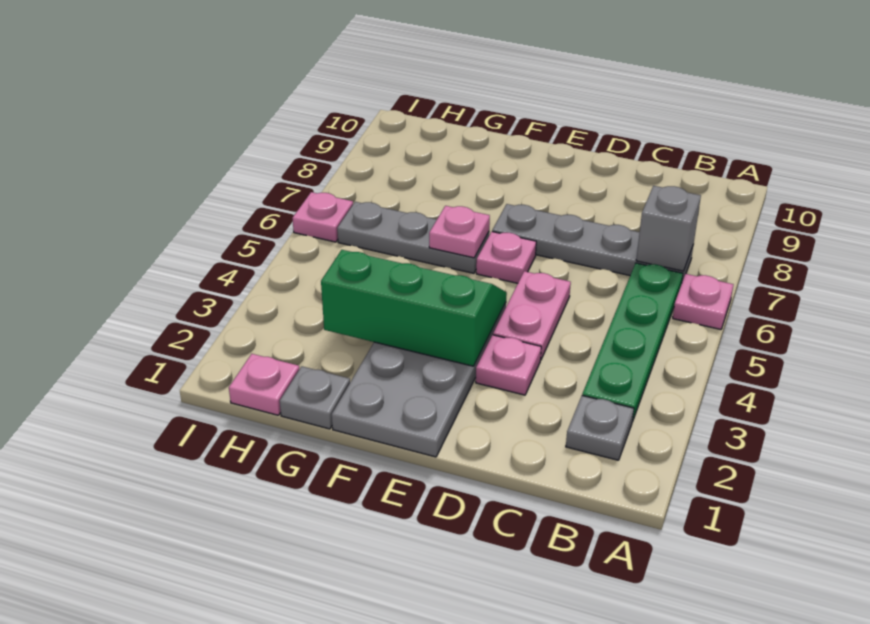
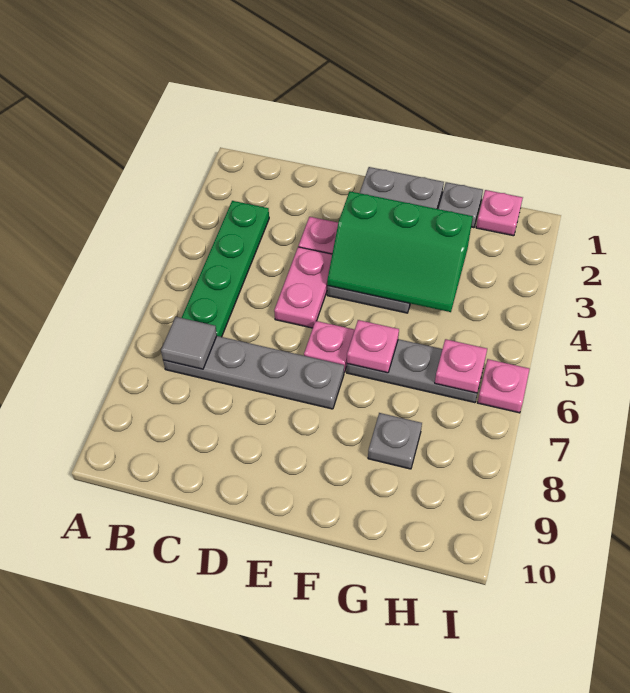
pink 1x1 plate [673,274,734,329] -> pink 1x1 plate moved to [435,339,487,393]
grey 1x1 plate [566,396,634,460] -> grey 1x1 plate moved to [368,413,422,469]
grey 1x1 brick [636,186,701,271] -> grey 1x1 tile [161,317,217,369]

